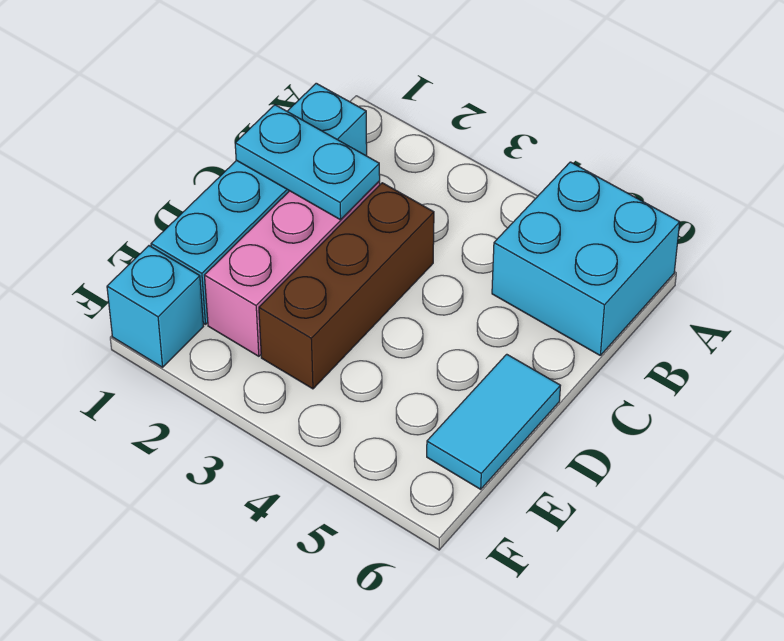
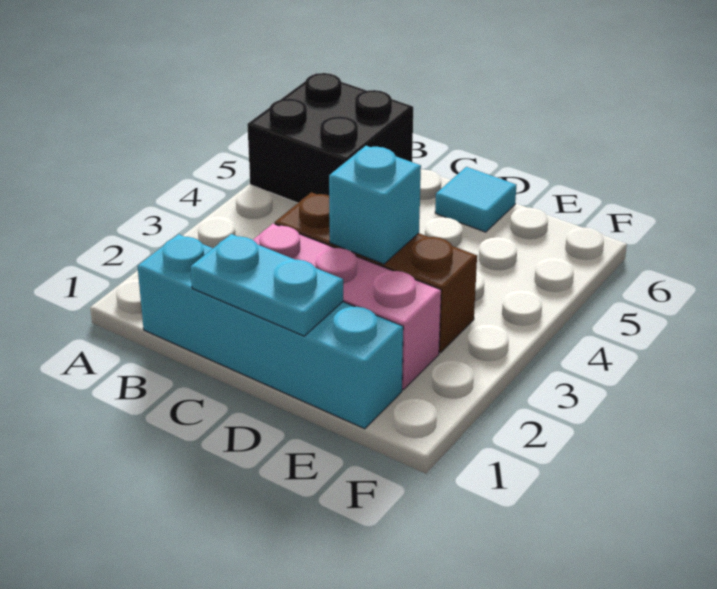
cyan 2x2 brick [492,162,680,355] -> black 2x2 brick [247,73,413,203]
cyan 1x2 plate [235,105,380,220] -> cyan 1x2 plate turned to [190,234,343,336]
cyan 1x2 tile [427,354,560,489] -> cyan 1x1 tile [435,167,516,232]
cyan 1x1 brick [107,246,203,367] -> cyan 1x1 brick moved to [329,146,421,264]

